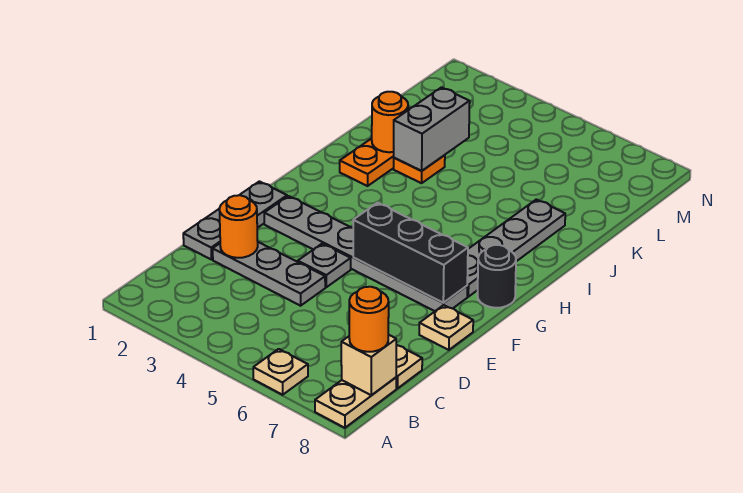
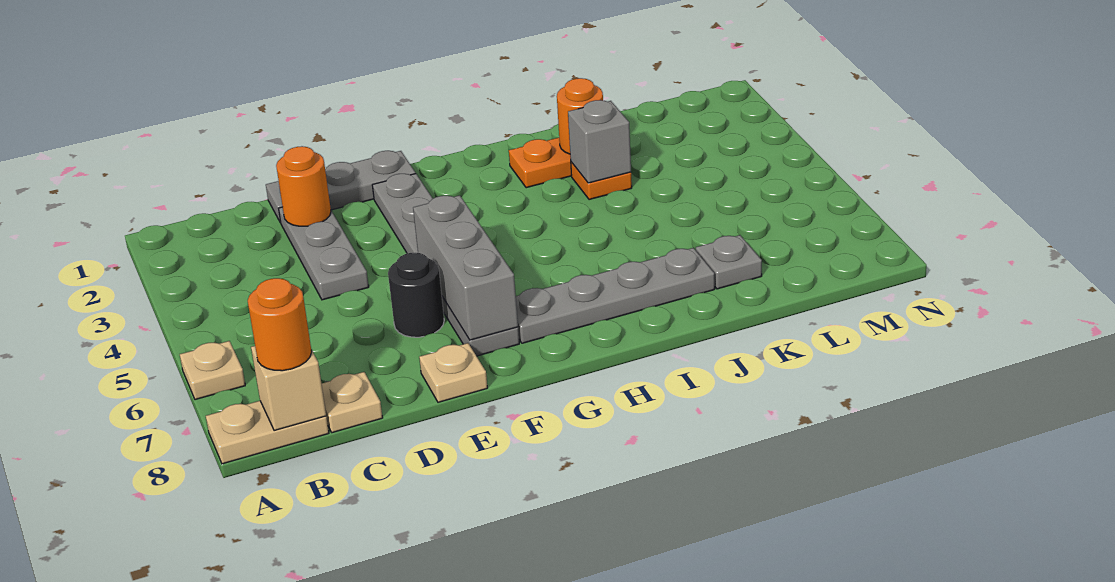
grey 1x1 plate [298,244,351,287] -> grey 1x1 plate moved to [696,235,762,289]
black 1x3 brick [353,203,468,303] -> grey 1x3 brick [413,195,518,340]
black 1x1 round brick [478,245,516,308] -> black 1x1 round brick moved to [388,253,444,337]
grey 1x2 brick [394,87,470,171] -> grey 1x1 brick [568,100,631,183]

